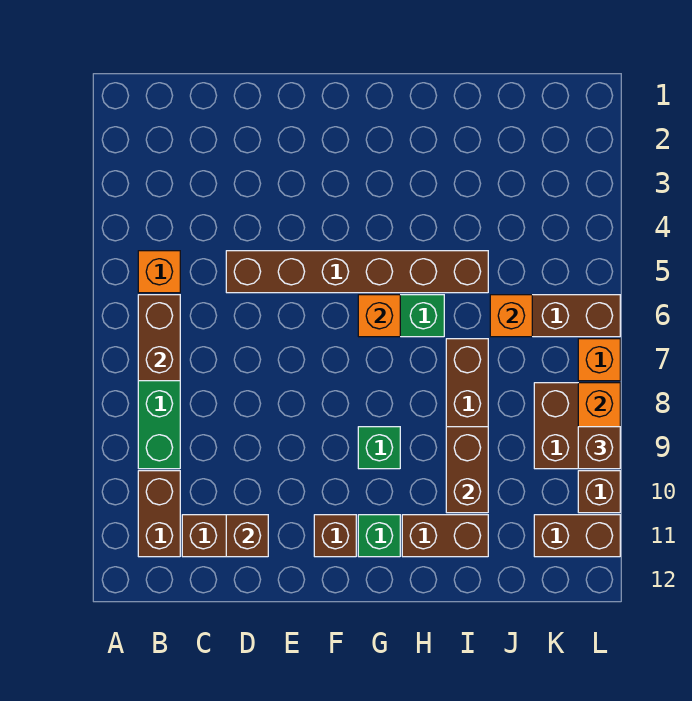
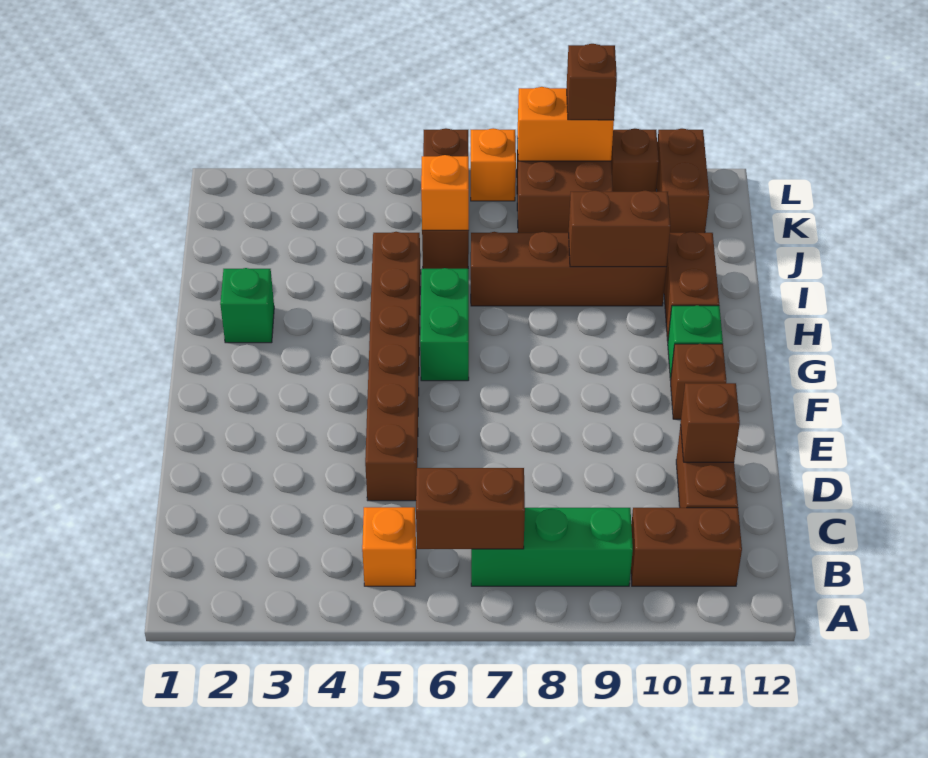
orange 1x1 brick [358,295,400,337] -> none
green 1x1 brick [358,427,400,469] -> green 1x1 brick moved to [220,268,274,343]

